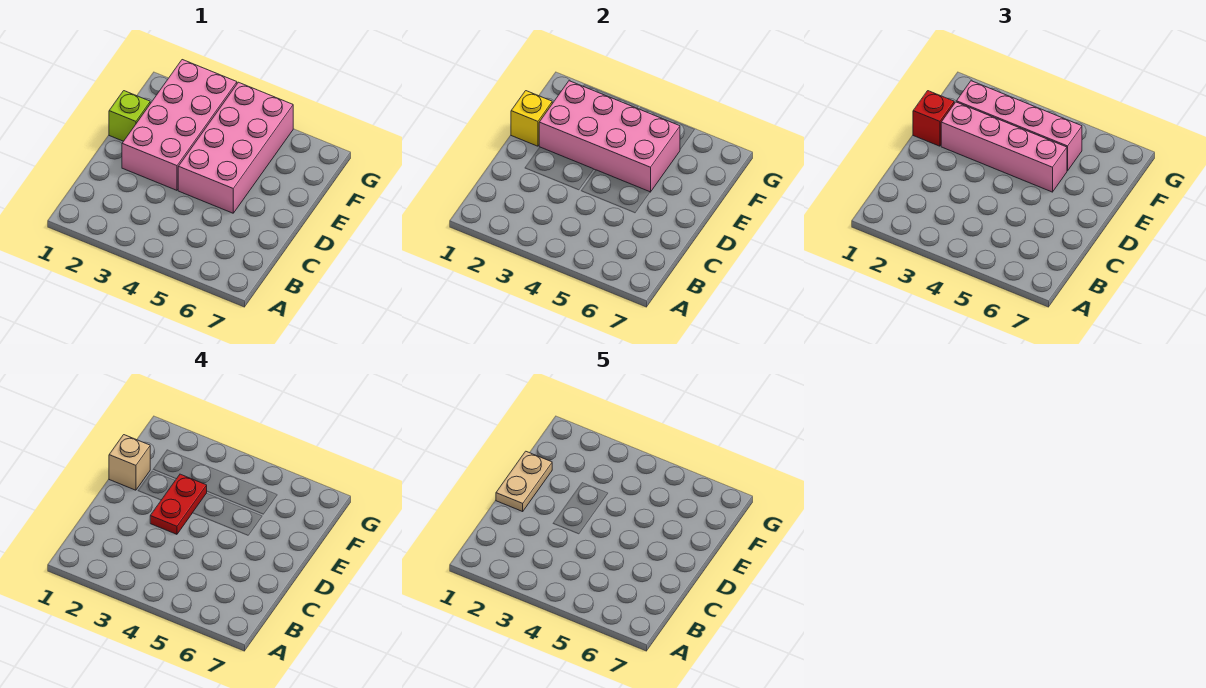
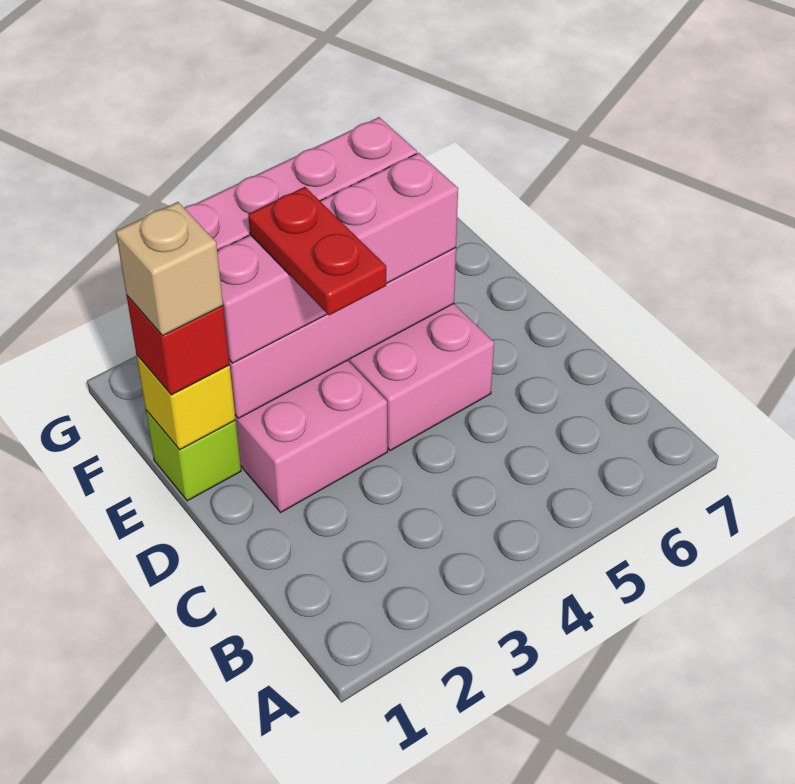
tan 1x2 plate [496,451,552,511] -> none

